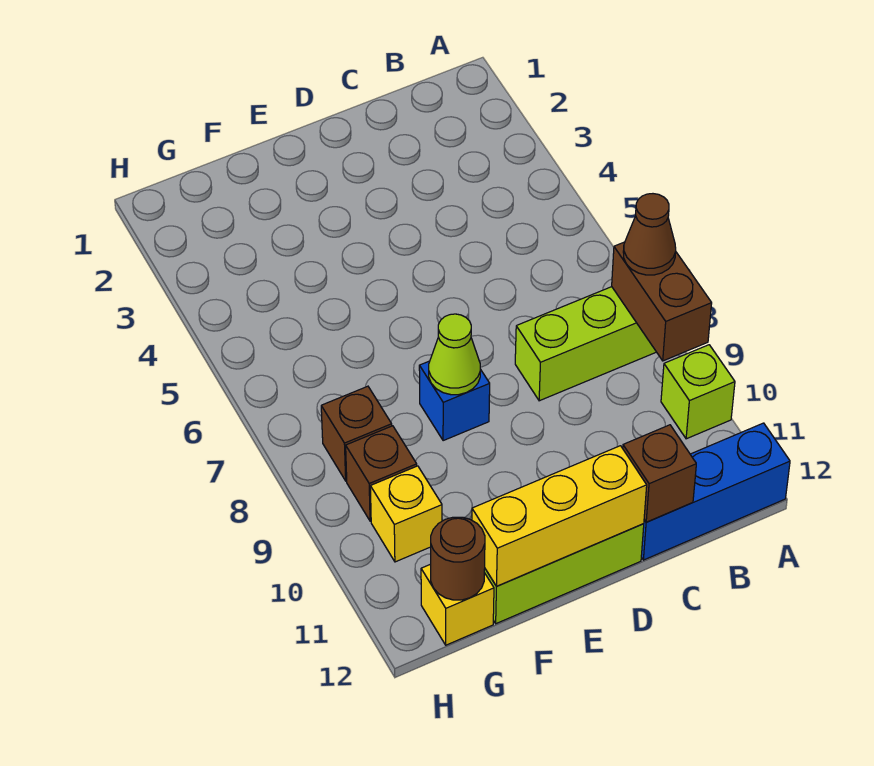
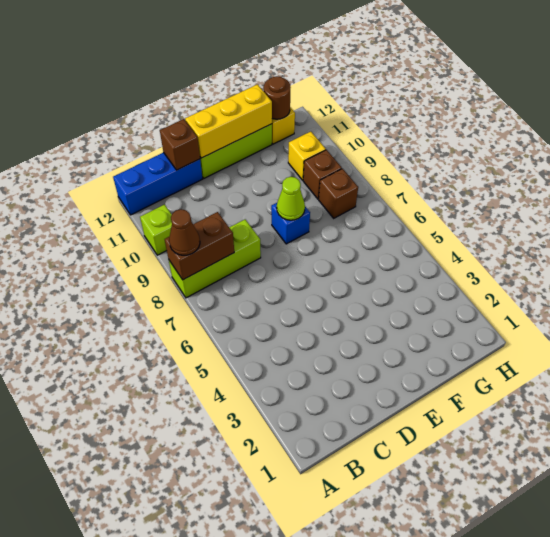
brown 1x2 brick [612,242,712,361] -> brown 1x2 brick turned to [165,212,234,280]

